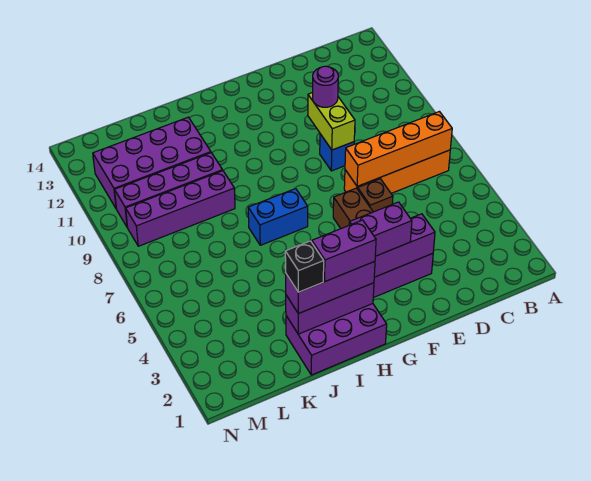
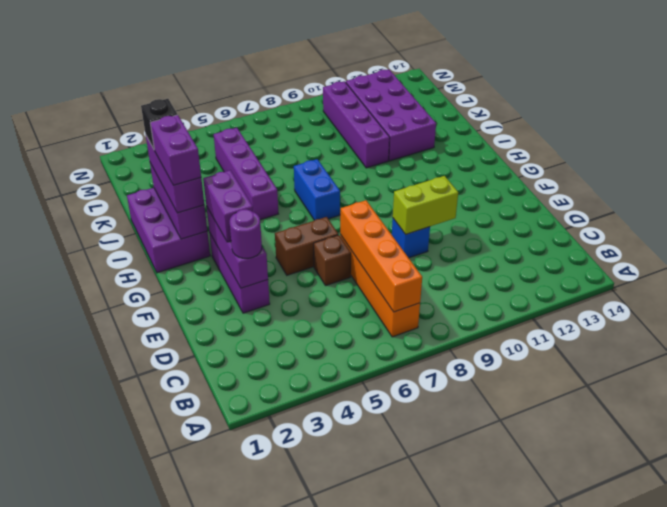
purple 1x1 round brick [313,66,338,107] -> purple 1x1 round brick moved to [230,209,262,258]
purple 1x4 brick [126,171,235,246] -> purple 1x4 brick moved to [214,128,278,220]

